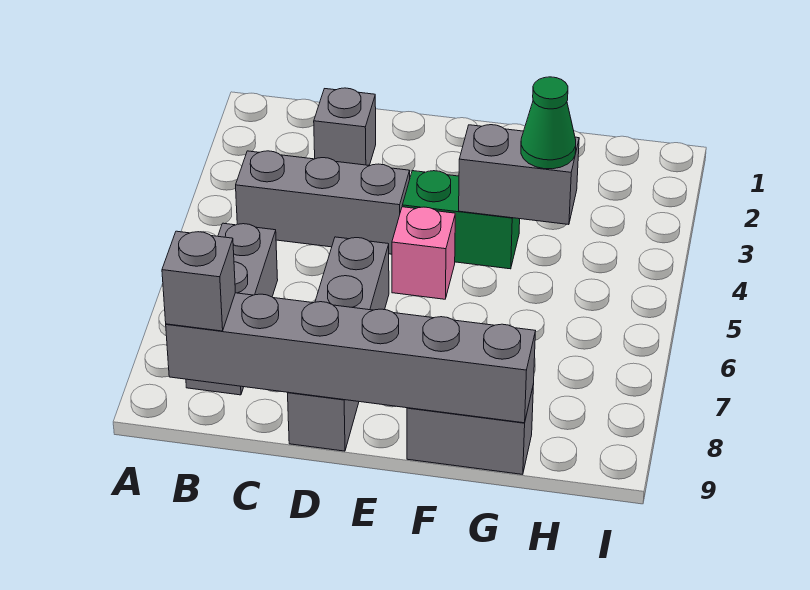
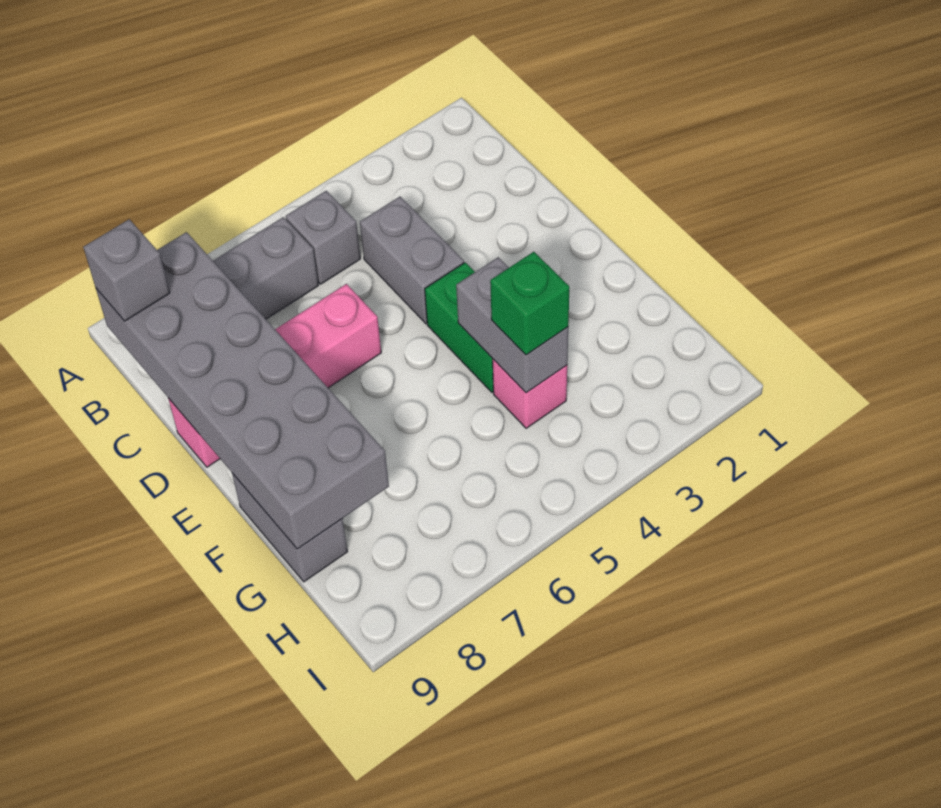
grey 1x3 brick [236,151,410,254] -> grey 1x2 brick [360,197,464,324]
grey 1x6 brick [166,293,535,423] -> grey 2x6 brick [96,232,389,549]
grey 1x1 brick [314,88,376,166] -> grey 1x1 brick moved to [286,191,360,284]
grey 1x4 brick [288,237,389,451] -> pink 1x4 brick [168,284,381,467]
pink 1x1 brick [392,207,455,299] -> pink 1x1 brick moved to [493,359,567,428]
green 1x1 cone [521,77,576,169] -> green 1x1 brick [490,252,569,355]

